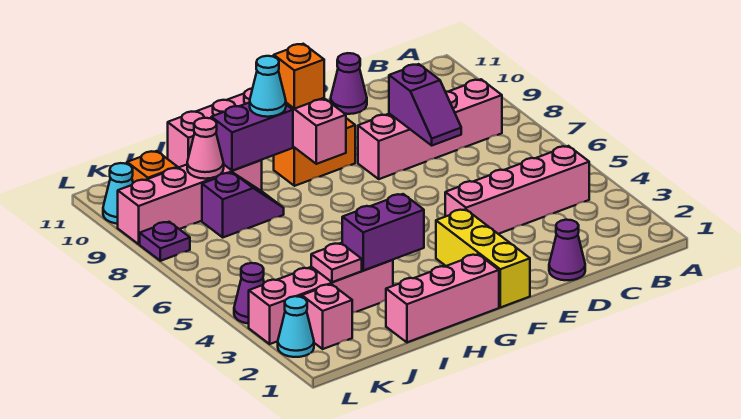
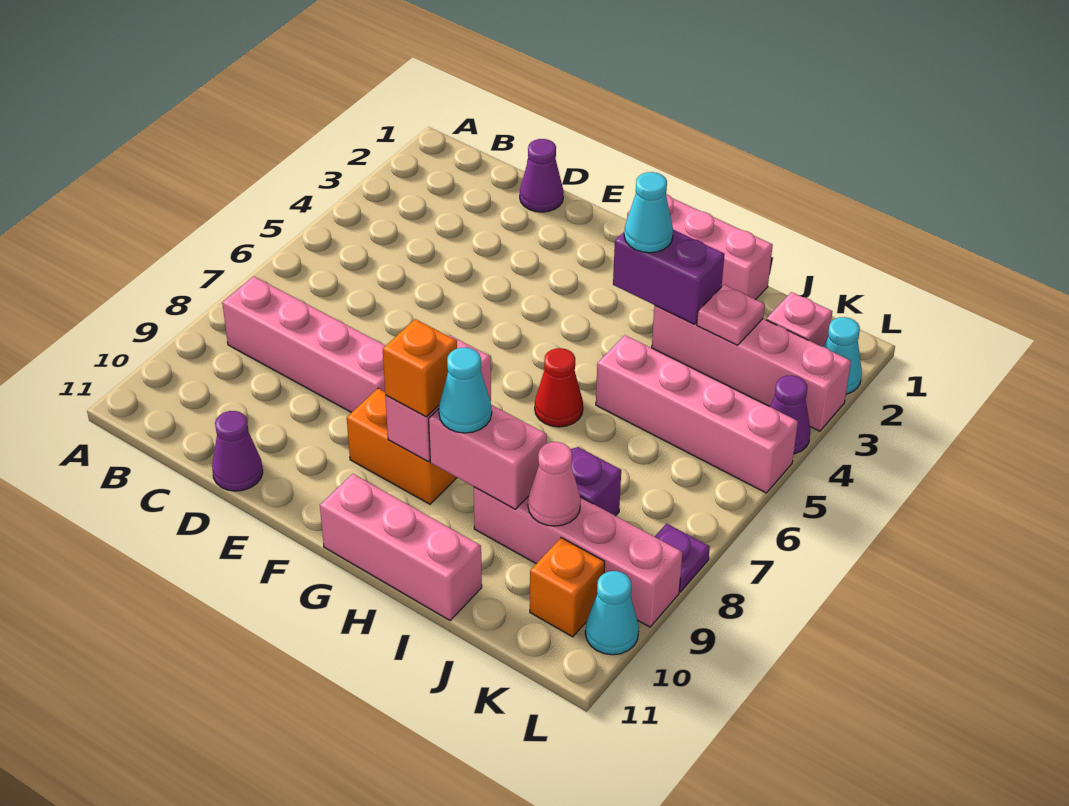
pink 1x4 brick [445,146,589,234] -> pink 1x4 brick moved to [596,335,798,493]
purple 1x2 slope [389,64,461,145] -> none
yellow 1x3 brick [436,209,530,307] -> none
none -> cyan 1x1 cone [624,172,673,253]
none -> red 1x1 cone [535,348,583,427]
purple 1x2 brick [211,102,293,171] -> pink 1x2 brick [429,405,547,509]

